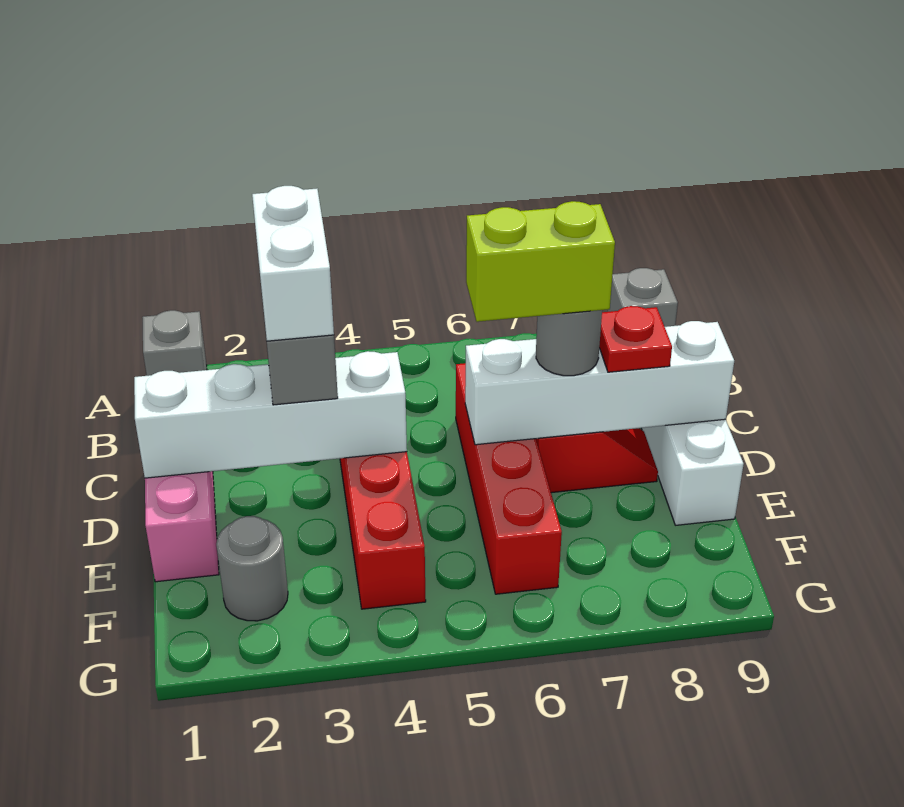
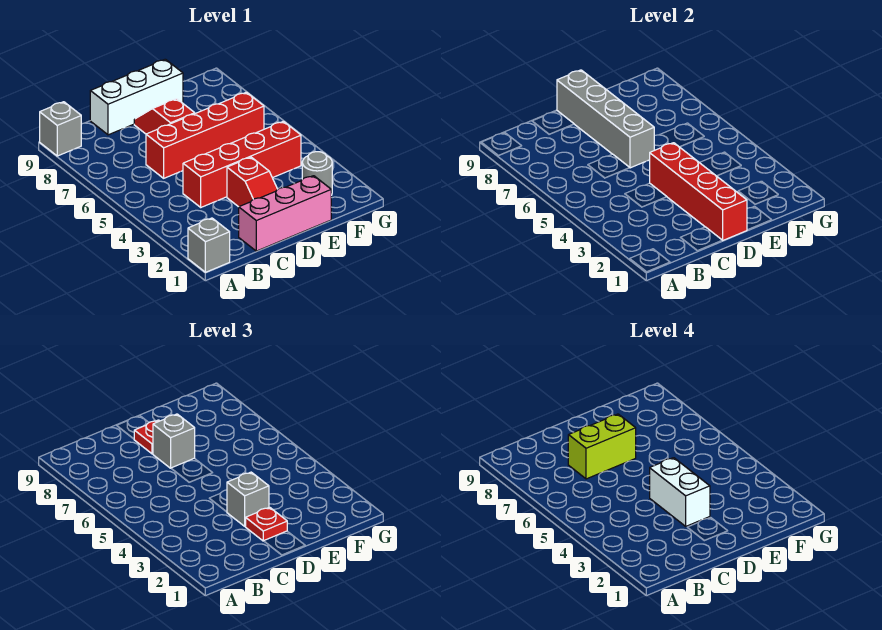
white 1x2 brick [252,186,334,341] -> white 1x2 brick turned to [650,458,710,526]
white 1x4 brick [134,351,407,478] -> red 1x4 brick [650,143,747,240]
none -> red 1x2 slope [227,157,278,207]
none -> red 1x1 plate [246,507,287,541]
white 1x4 brick [465,321,734,445] -> grey 1x4 brick [557,70,654,168]
lime 1x2 brick [466,201,615,322] -> lime 1x2 brick turned to [568,414,636,479]
grey 1x1 round brick [536,310,602,376] -> grey 1x1 brick [153,414,195,468]

